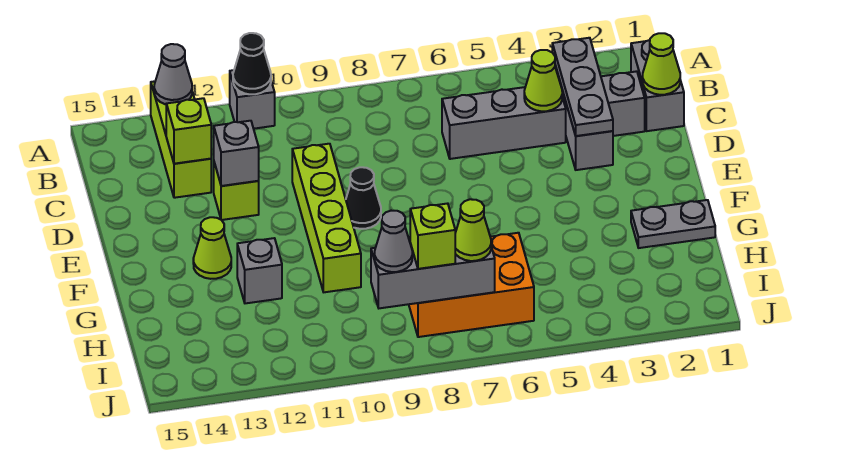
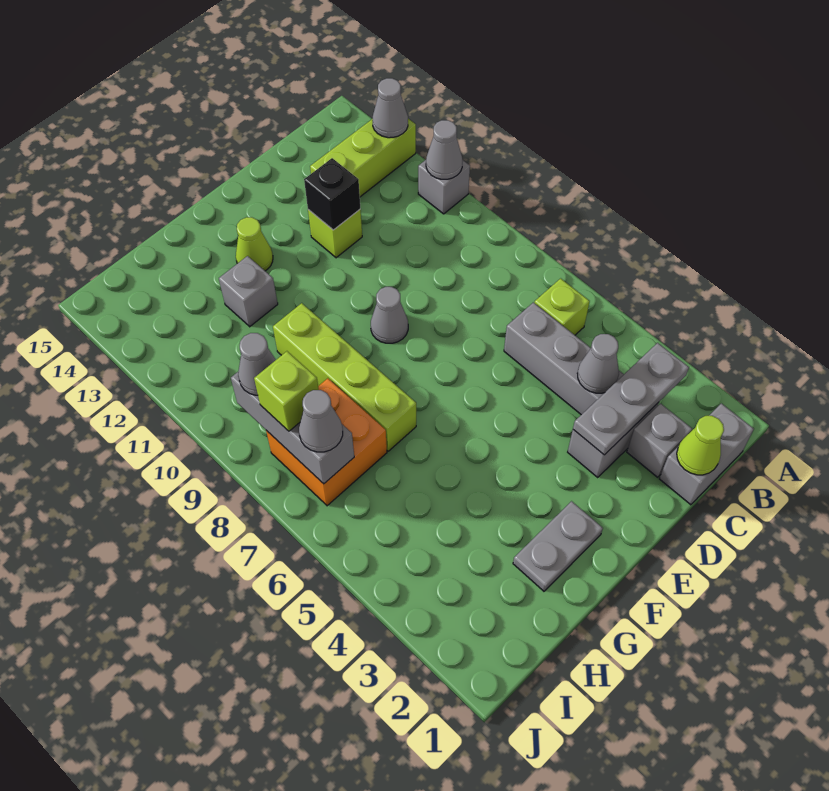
black 1x1 cone [233,33,271,94] -> grey 1x1 cone [426,120,462,179]
lime 1x1 cone [524,50,562,111] -> grey 1x1 cone [577,334,619,393]
lime 1x1 brick [166,98,211,164] -> lime 1x1 brick moved to [534,278,590,335]
lime 1x4 brick [292,144,361,292] -> lime 1x4 brick turned to [273,303,416,451]
grey 1x1 brick [214,121,259,186] -> black 1x1 brick [304,158,360,230]
black 1x1 cone [346,167,381,229] -> grey 1x1 cone [371,287,408,343]
grey 1x2 plate [631,200,715,248] -> grey 1x2 plate turned to [513,501,603,591]
orange 2x3 brick [409,233,534,337] -> orange 2x2 brick [266,378,387,506]
lime 1x1 cone [455,199,491,261] -> grey 1x1 cone [299,390,343,452]

